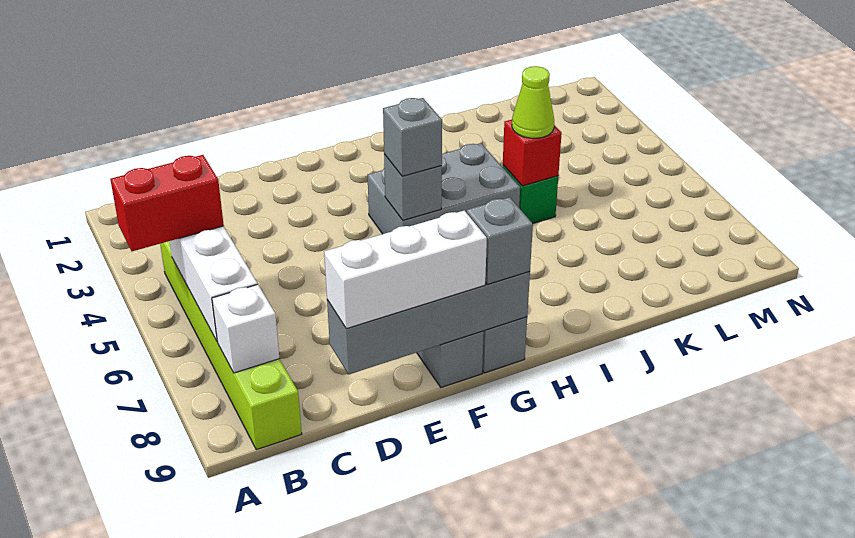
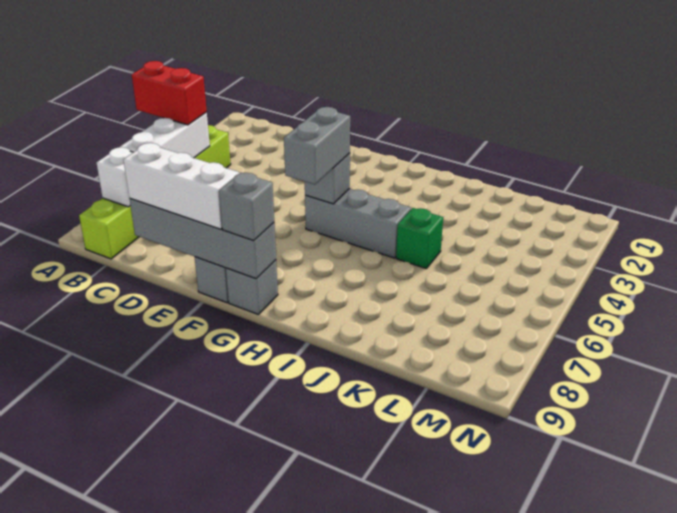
grey 2x3 brick [368,143,520,234] -> grey 1x3 brick [305,189,411,258]
grey 1x1 brick [383,98,442,176] -> grey 1x2 brick [284,107,350,184]
red 1x1 brick [503,120,562,186] -> none
lime 1x1 cone [512,66,554,138] -> none

